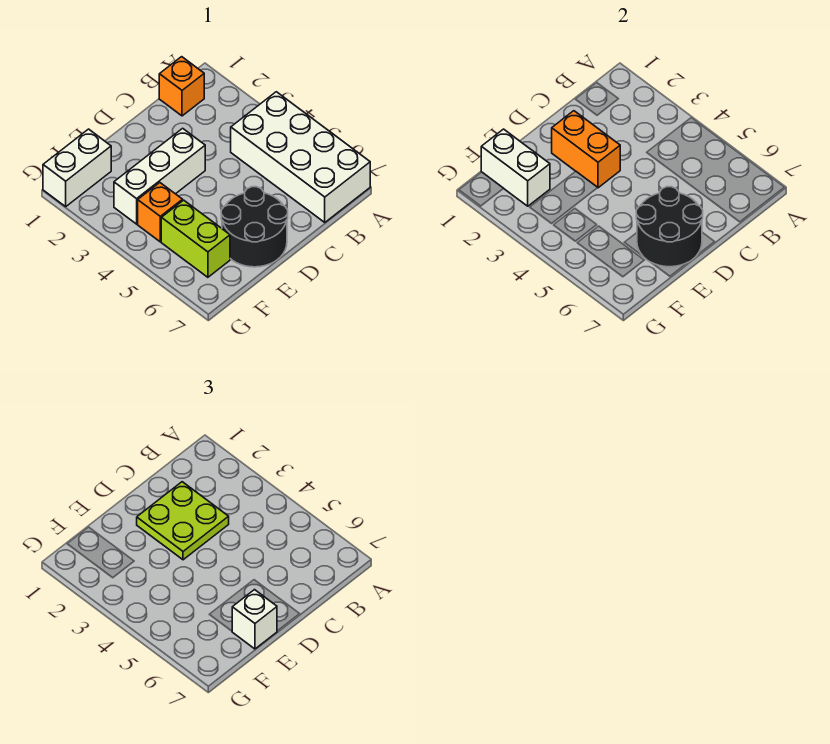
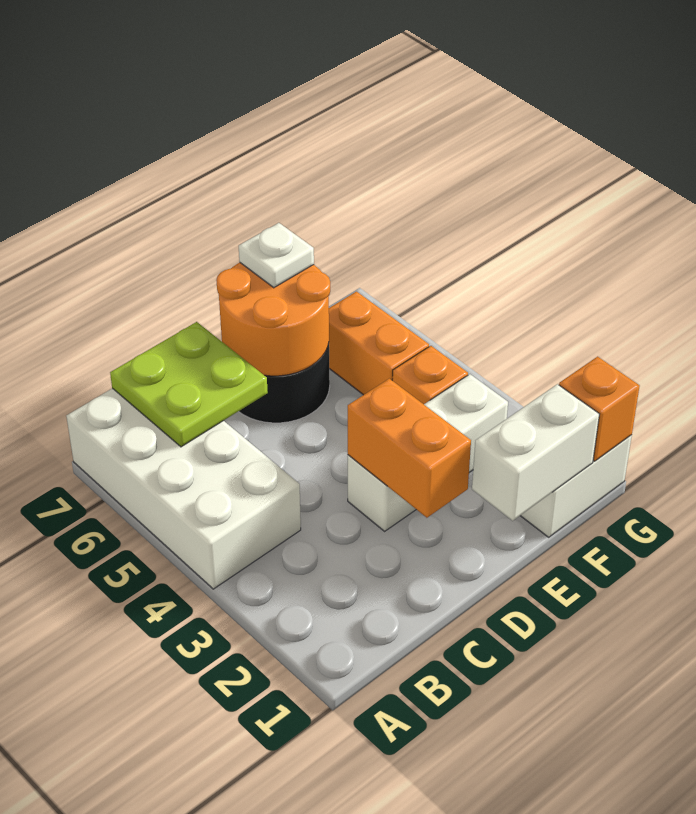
orange 1x1 brick [159,57,204,116] -> orange 1x1 brick moved to [559,357,640,461]
lime 2x2 plate [137,482,229,560] -> lime 2x2 plate moved to [110,322,268,447]
black 2x2 round brick [636,187,703,267] -> orange 2x2 round brick [217,263,330,376]
white 1x1 brick [232,590,277,649] -> white 1x1 plate [239,223,314,288]
white 1x2 brick [481,129,550,206] -> white 1x2 brick turned to [472,384,599,521]
lime 1x2 brick [161,200,230,277] -> orange 1x2 brick [329,292,429,395]

